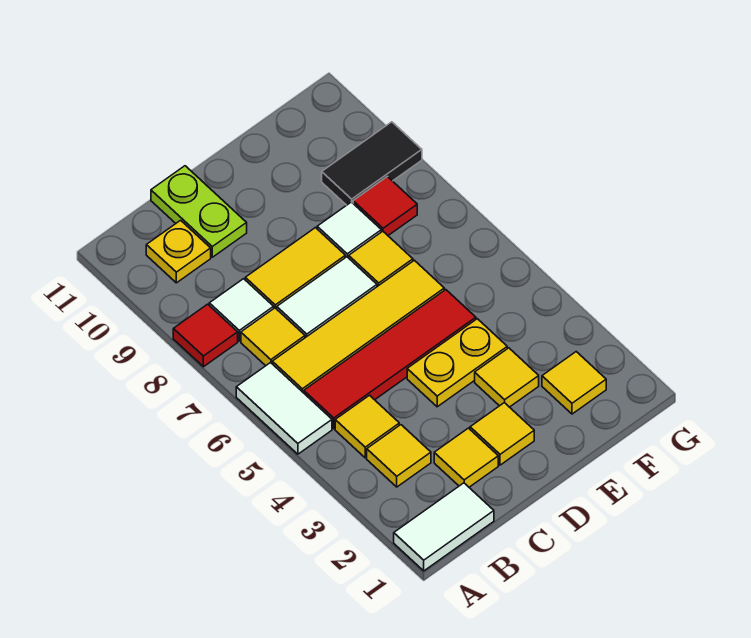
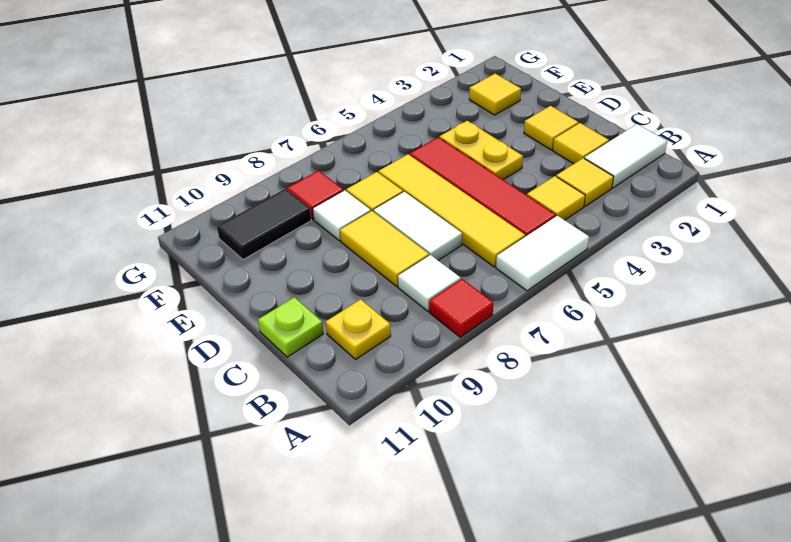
white 1x2 tile [394,483,494,571] -> white 1x2 tile turned to [584,124,667,188]
yellow 1x1 tile [241,308,305,366] -> none
lime 1x2 plate [151,166,247,257] -> lime 1x1 plate [258,297,323,357]
yellow 1x1 tile [475,348,539,407] -> none
black 1x2 tile [322,122,422,205] -> black 1x2 tile turned to [217,189,311,260]

